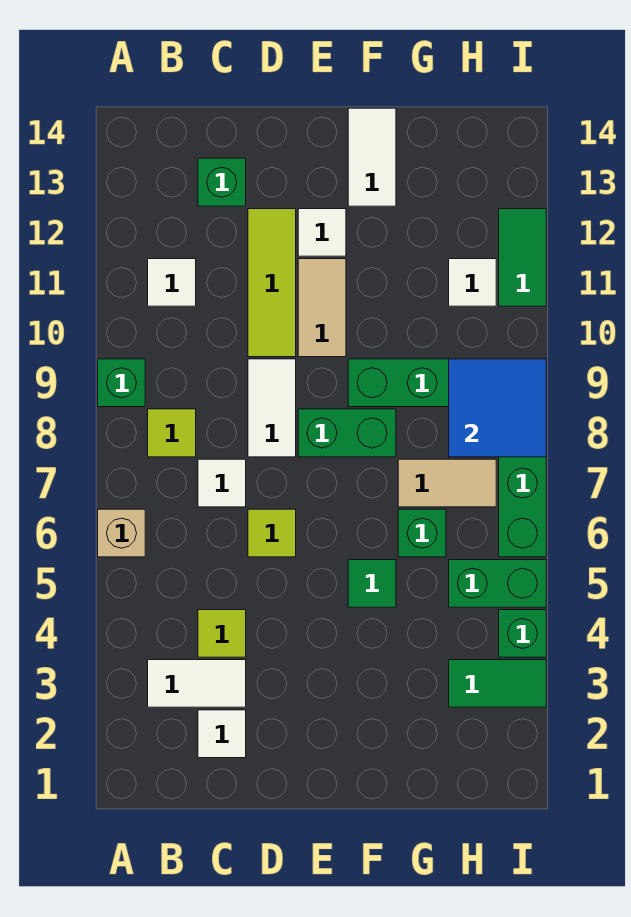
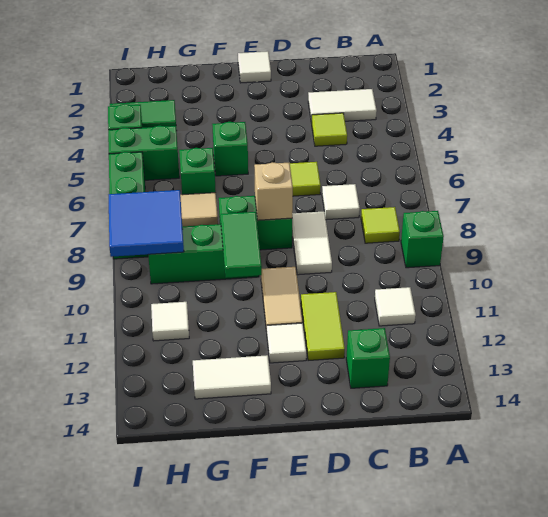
tan 1x1 brick [98,509,145,557] -> tan 1x1 brick moved to [254,162,293,220]
white 1x1 tile [198,710,246,758] -> white 1x1 tile moved to [238,51,271,83]
lime 1x3 tile [248,209,296,357] -> lime 1x2 tile [301,292,345,361]
green 1x1 tile [348,560,396,607] -> green 1x1 brick [212,122,248,176]
white 1x2 tile [348,108,396,206] -> white 1x2 tile turned to [193,355,271,399]
green 1x2 tile [499,209,546,306] -> green 1x2 tile moved to [221,212,262,278]

